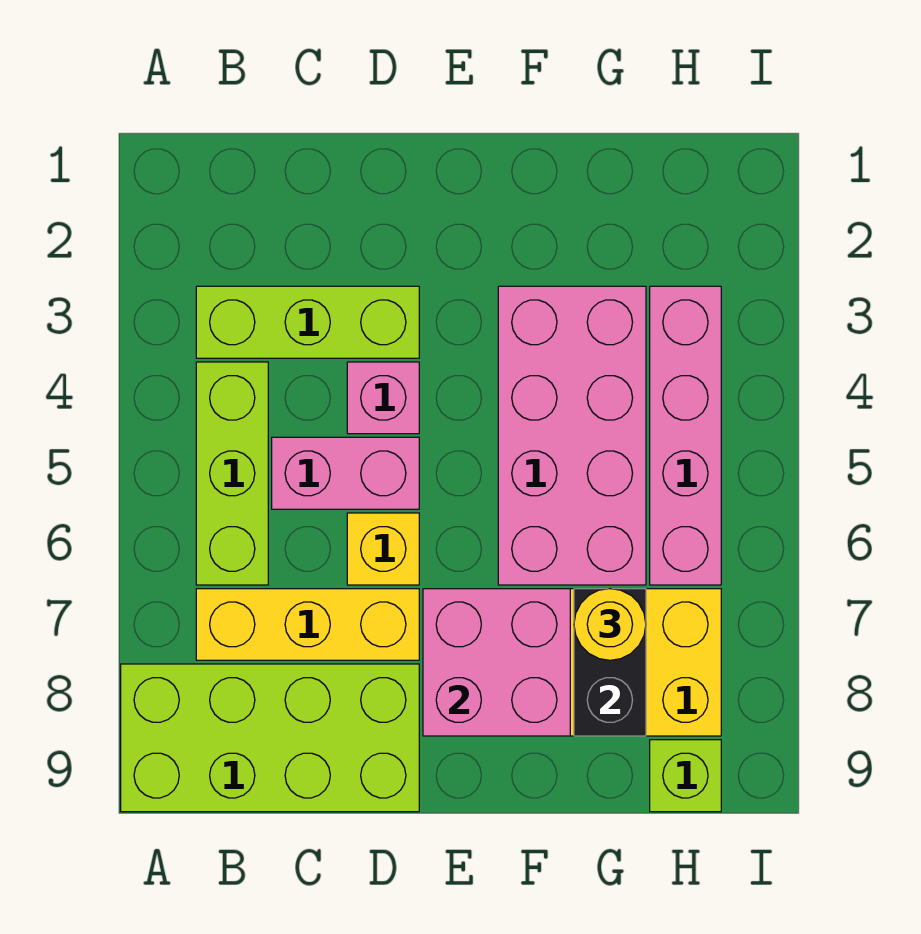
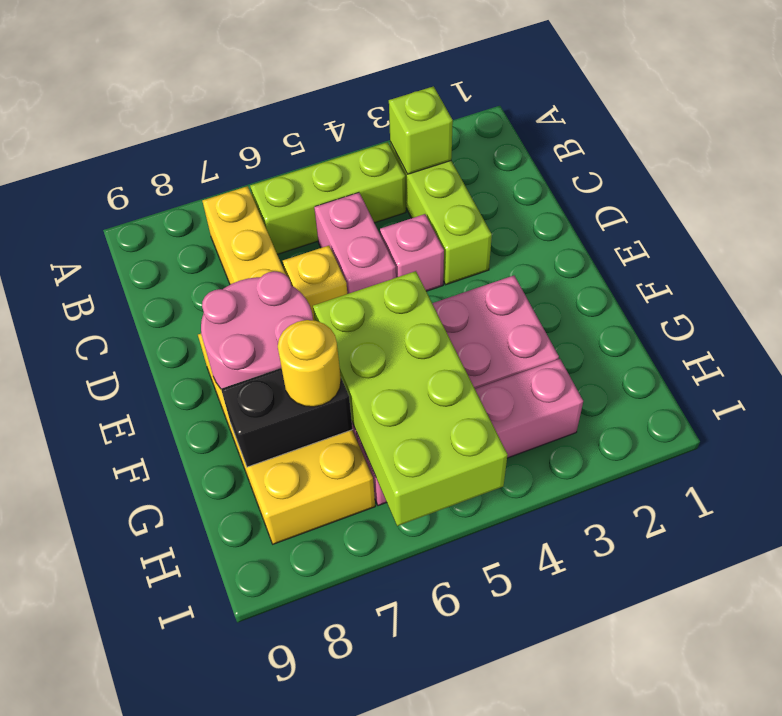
lime 2x4 brick [121,664,419,812] -> lime 2x4 brick moved to [313,271,507,526]
pink 2x2 brick [423,589,570,736] -> pink 2x2 round brick [201,271,313,389]
lime 1x1 brick [650,740,721,812] -> lime 1x1 brick moved to [389,86,453,174]

